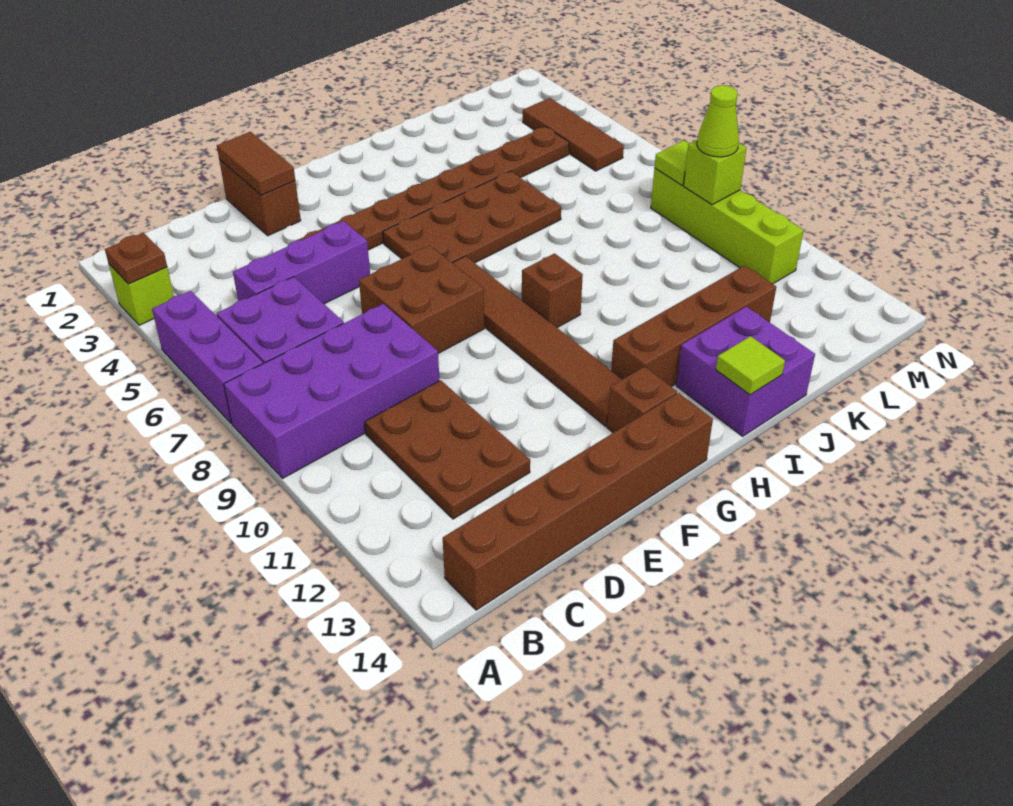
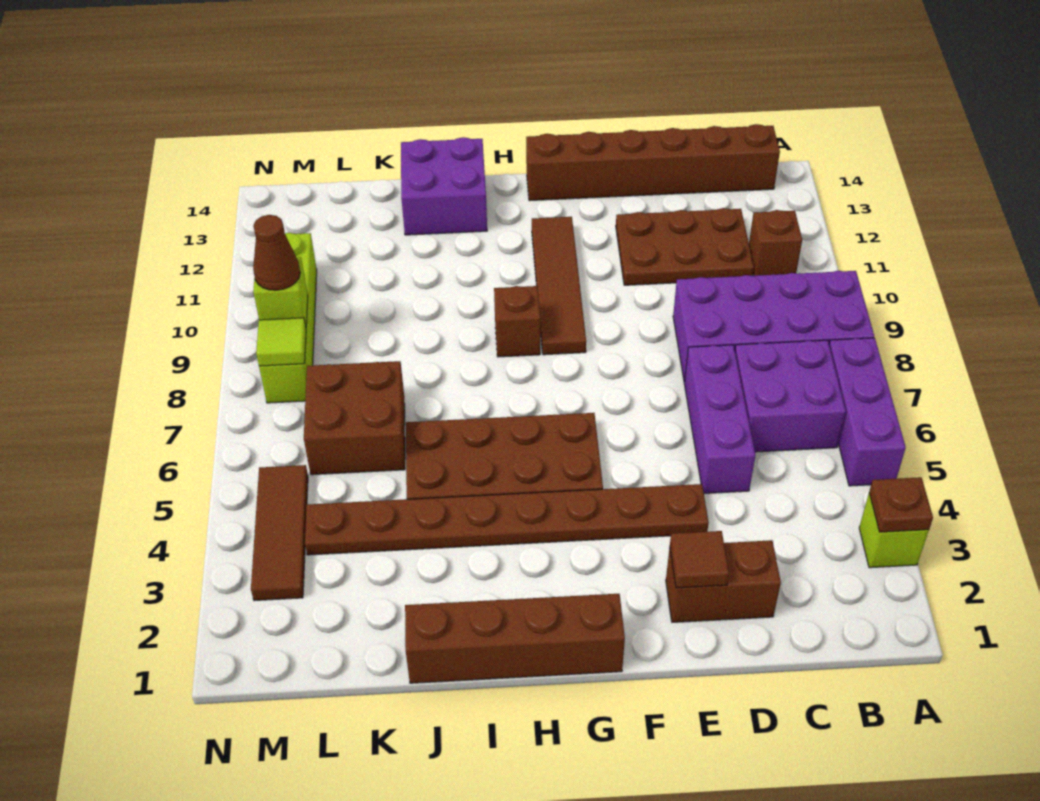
purple 1x3 brick [233,221,370,304] -> purple 1x3 brick turned to [684,345,755,493]
brown 2x3 plate [365,380,530,519] -> brown 2x3 plate turned to [616,208,754,285]
brown 1x2 brick [219,159,301,236] -> brown 1x2 brick turned to [666,540,781,622]
brown 1x2 tile [217,132,295,195] -> brown 1x1 tile [670,531,729,588]
brown 2x2 brick [359,246,484,353] -> brown 2x2 brick moved to [304,361,405,475]
brown 1x6 tile [453,256,622,426] -> brown 1x4 tile [532,217,586,355]
brown 1x1 brick [607,367,677,433] -> brown 1x1 brick moved to [749,210,802,276]
brown 1x4 brick [611,266,776,387] -> brown 1x4 brick moved to [405,594,625,683]
lime 1x1 tile [716,336,785,395] -> none
lime 1x1 cone [697,85,739,157] -> brown 1x1 cone [253,215,300,290]

